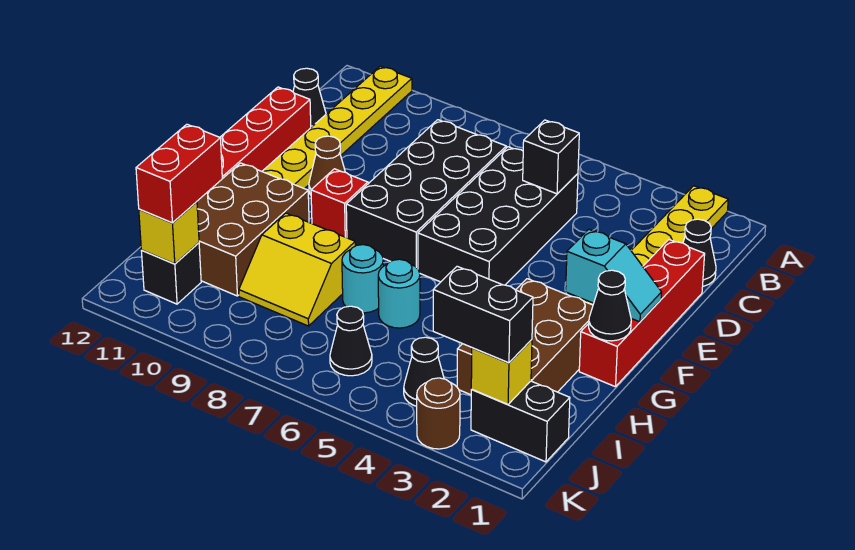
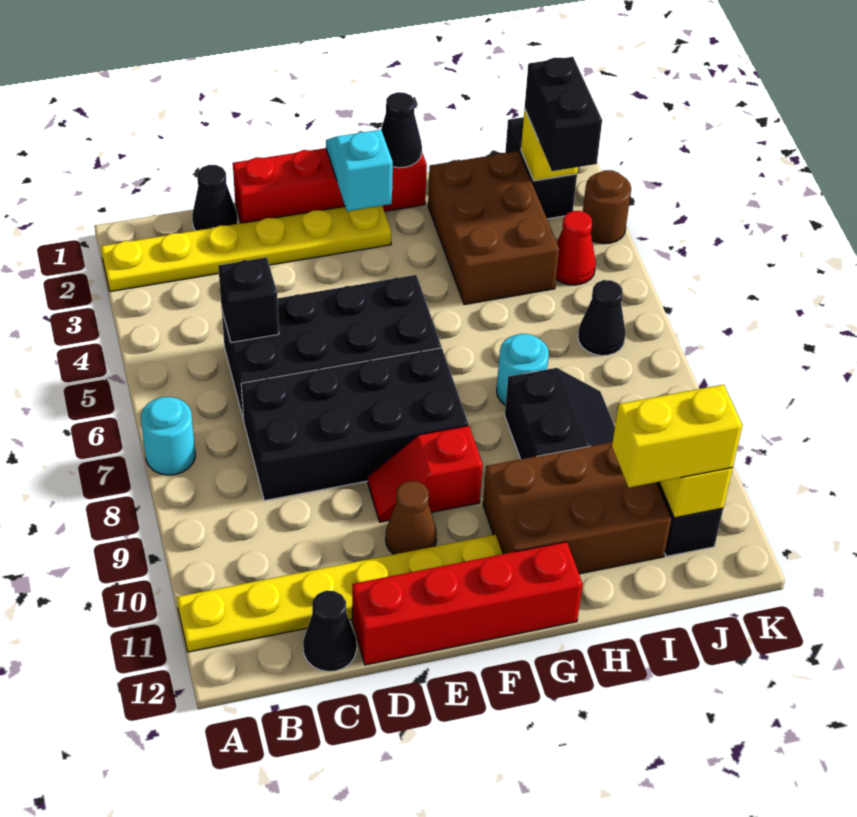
brown 2x3 brick [457,279,593,395] -> brown 2x3 brick turned to [428,151,559,305]
cyan 1x1 round brick [378,259,420,328] -> cyan 1x1 round brick moved to [141,397,195,475]
yellow 2x2 slope [239,213,355,326] -> black 2x2 slope [505,368,615,459]
red 1x2 brick [136,124,222,223] -> yellow 1x2 brick [612,385,742,487]
black 1x1 cone [404,337,444,406] -> red 1x1 cone [556,211,596,285]

